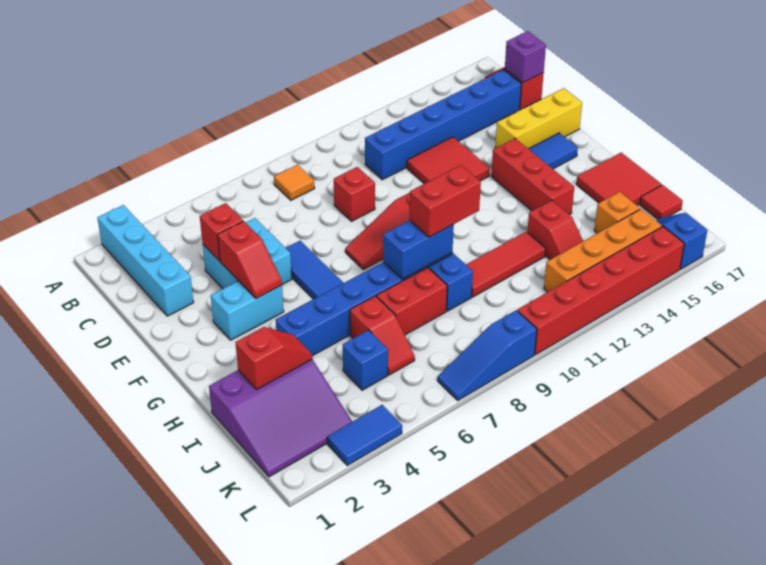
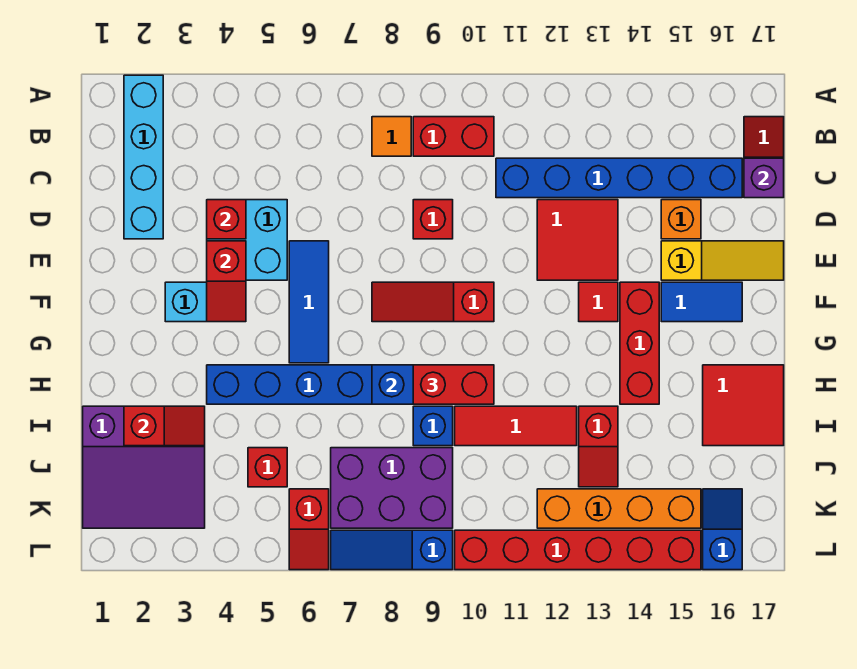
yellow 1x3 brick [495,88,582,149] -> yellow 1x3 slope [661,241,784,280]
red 1x2 slope [350,296,415,375] -> red 1x2 slope moved to [289,489,329,570]
red 1x2 brick [377,267,447,335] -> red 1x2 brick moved to [413,117,494,156]
blue 1x1 brick [343,330,388,390] -> red 1x1 brick [248,448,287,487]
none -> purple 2x3 brick [331,448,453,528]
orange 1x1 brick [594,192,640,233] -> orange 1x1 brick moved to [661,200,701,239]
red 1x1 tile [640,185,683,219] -> red 1x1 tile moved to [579,282,618,322]
blue 1x2 tile [327,405,402,465] -> none

